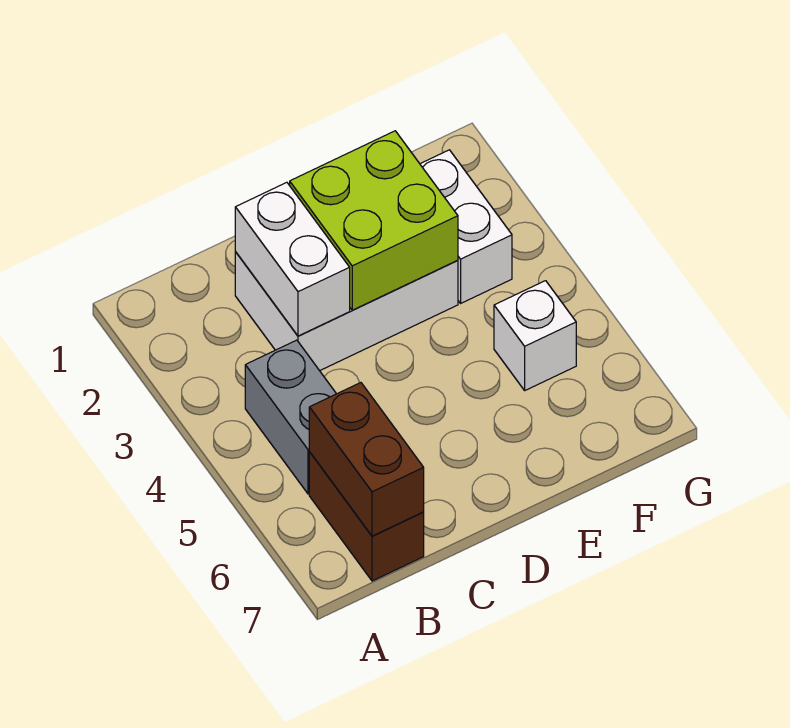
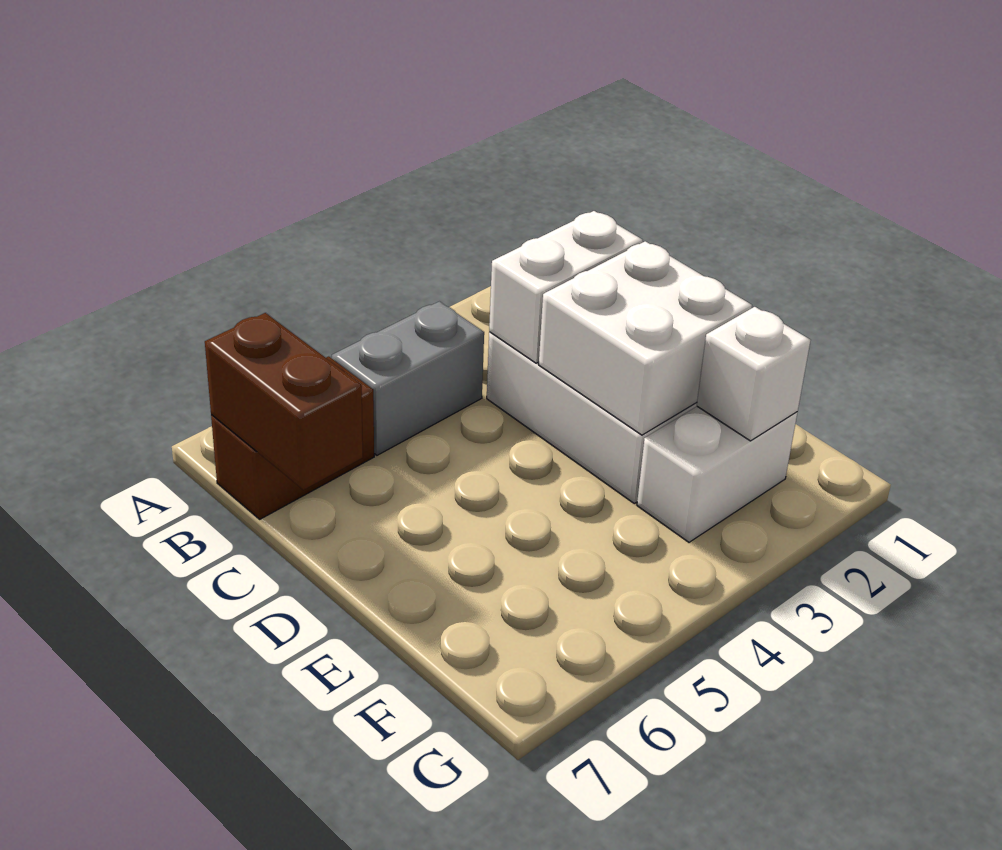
brown 1x2 brick [309,383,424,536] -> brown 1x2 brick turned to [205,313,363,490]
lime 2x2 brick [290,131,458,310] -> white 2x2 brick [539,241,752,435]
white 1x1 brick [494,281,576,390] -> white 1x1 brick moved to [697,307,811,441]

